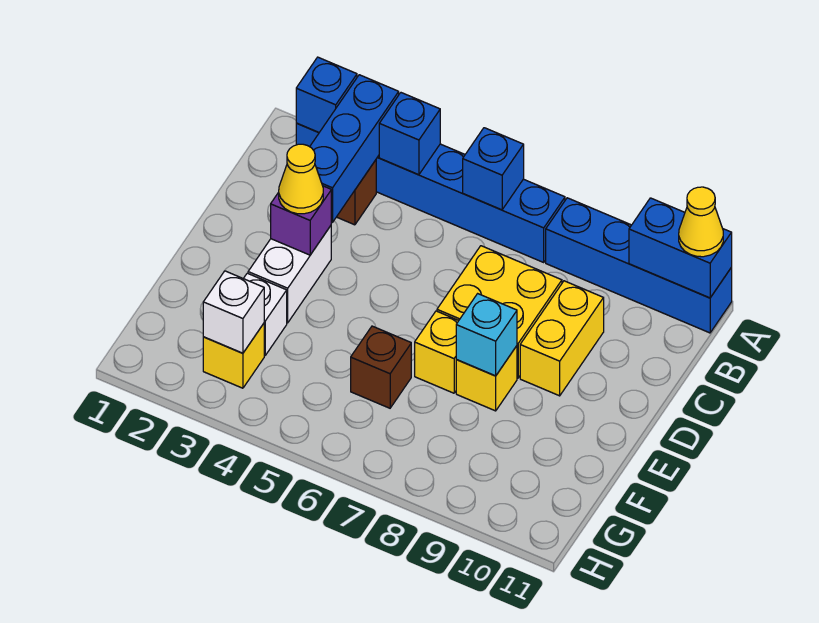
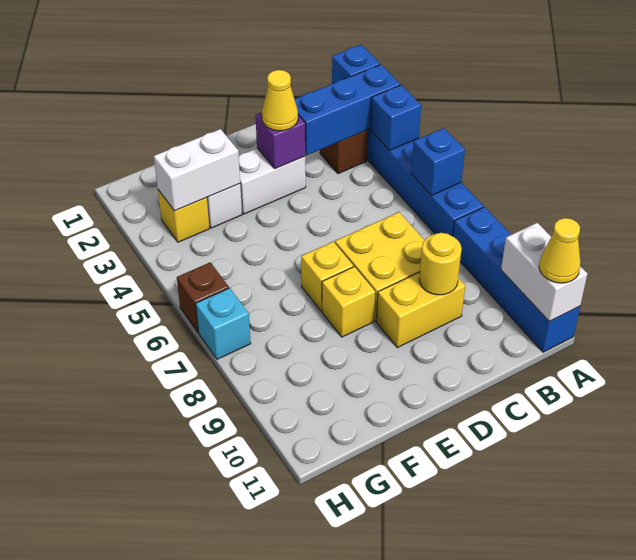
blue 1x2 brick [629,198,732,298] -> white 1x2 brick [501,223,587,321]
none -> yellow 1x1 round brick [419,233,462,295]
cyan 1x1 brick [456,294,517,376] -> cyan 1x1 brick moved to [196,288,251,359]
brown 1x1 brick [351,326,411,408] -> brown 1x1 brick moved to [177,262,229,332]
white 1x1 brick [203,271,264,353] -> white 1x2 brick [154,129,240,211]

